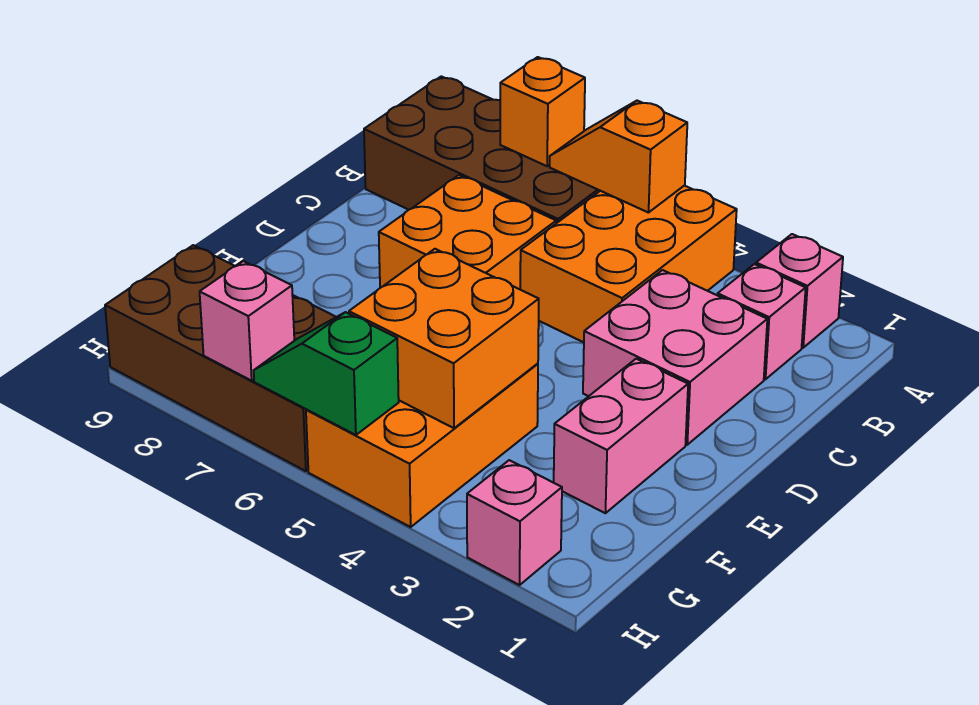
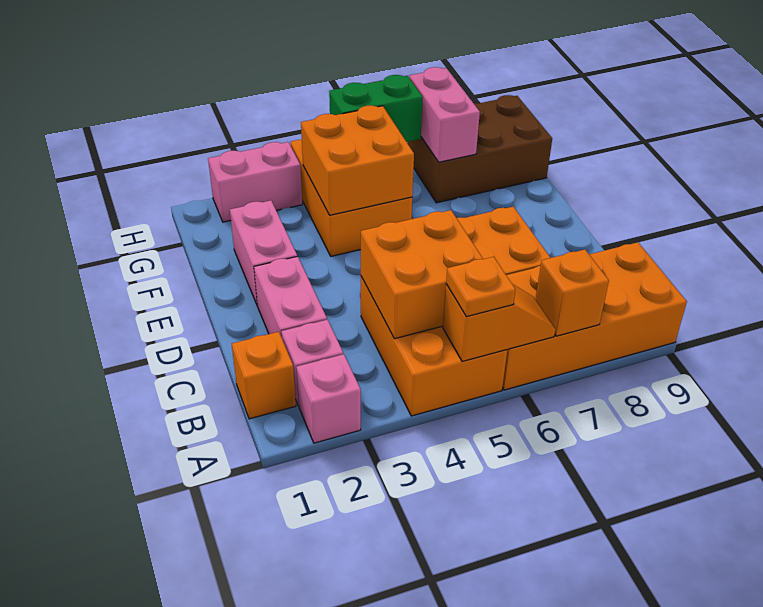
none -> orange 1x1 plate [446,257,515,317]
brown 2x4 brick [364,76,600,223] -> orange 2x4 brick [502,242,687,390]
none -> orange 1x1 brick [232,332,296,419]
none -> orange 2x2 brick [361,210,483,339]
pink 2x2 brick [583,270,767,445] -> pink 1x2 brick [254,256,327,337]
brown 2x4 brick [105,245,336,471] -> brown 2x3 brick [407,95,552,203]
pink 1x1 brick [467,460,562,585] -> pink 1x2 brick [208,142,302,222]
green 1x2 slope [254,312,399,435] -> green 1x2 brick [329,75,423,142]
pink 1x1 brick [200,261,294,381] -> pink 1x2 brick [409,67,480,162]

